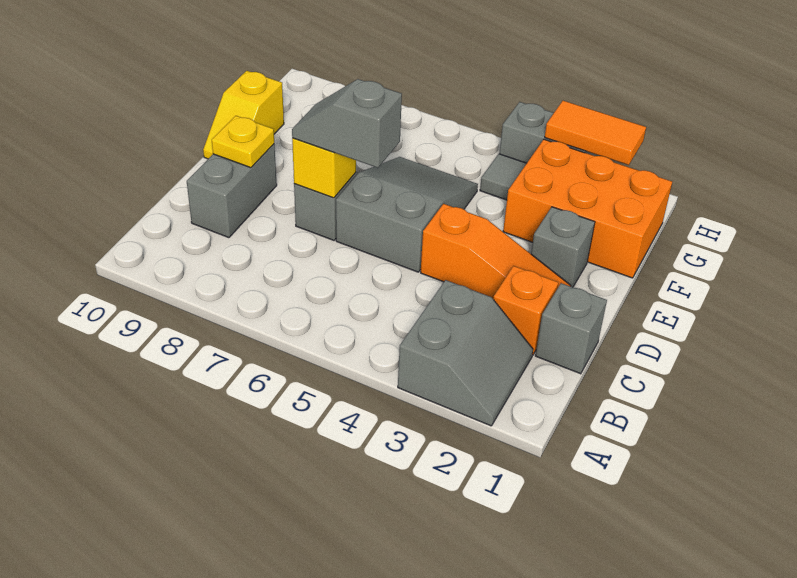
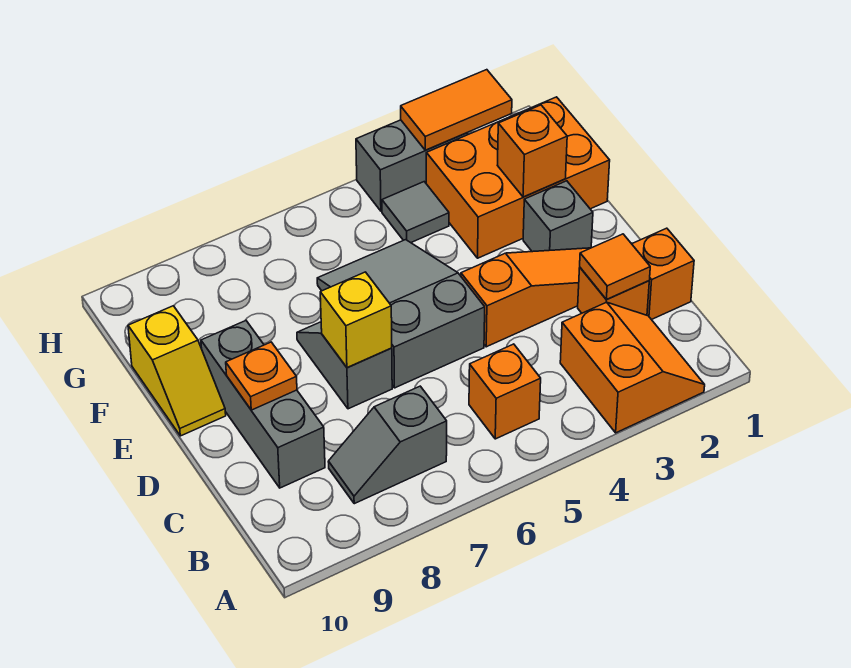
grey 2x2 slope [398,280,533,426] -> orange 2x2 slope [560,302,705,433]
none -> orange 1x1 brick [469,344,541,439]
grey 1x1 brick [535,283,607,374] -> orange 1x1 brick [632,228,694,320]
none -> orange 1x1 tile [580,234,650,299]
grey 1x2 brick [187,144,277,238] -> grey 1x3 brick [201,320,325,488]
grey 1x2 slope [292,79,402,168] -> grey 1x2 slope moved to [328,386,447,504]
yellow 1x1 plate [212,116,274,168] -> orange 1x1 plate [226,342,297,410]
none -> orange 1x1 brick [497,105,567,197]

